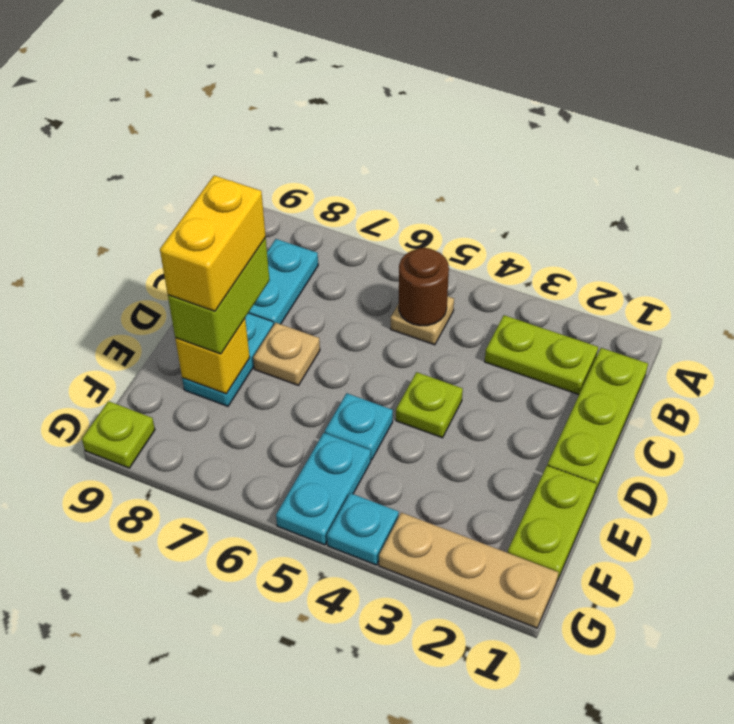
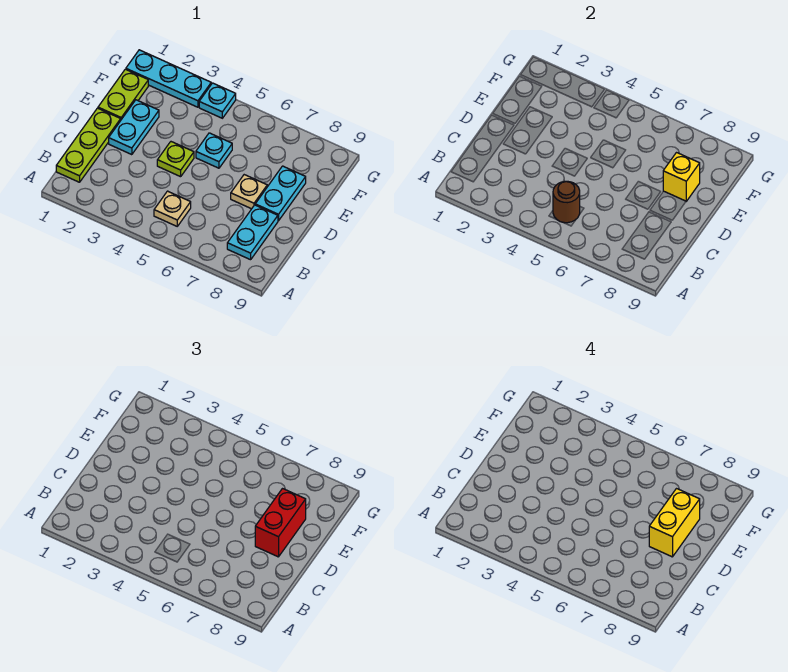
lime 1x2 plate [485,315,598,395] -> none
lime 1x2 brick [168,238,270,354] -> red 1x2 brick [255,489,306,557]
cyan 1x2 plate [276,433,371,545] -> cyan 1x2 plate moved to [109,100,159,155]
tan 1x3 plate [379,512,559,628] -> cyan 1x3 plate [126,50,211,107]
lime 1x1 plate [82,401,155,468] -> none

